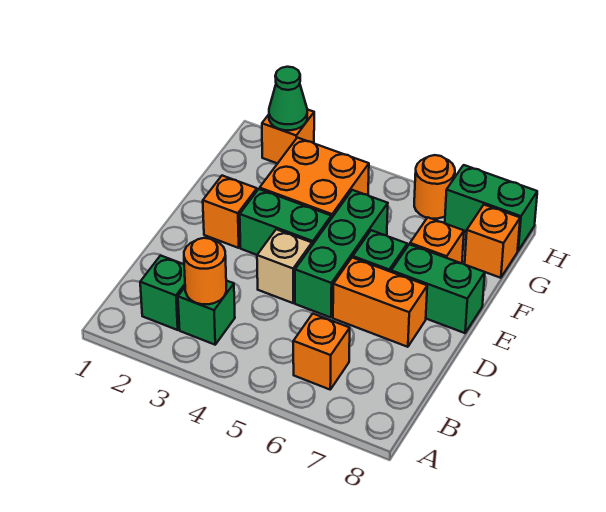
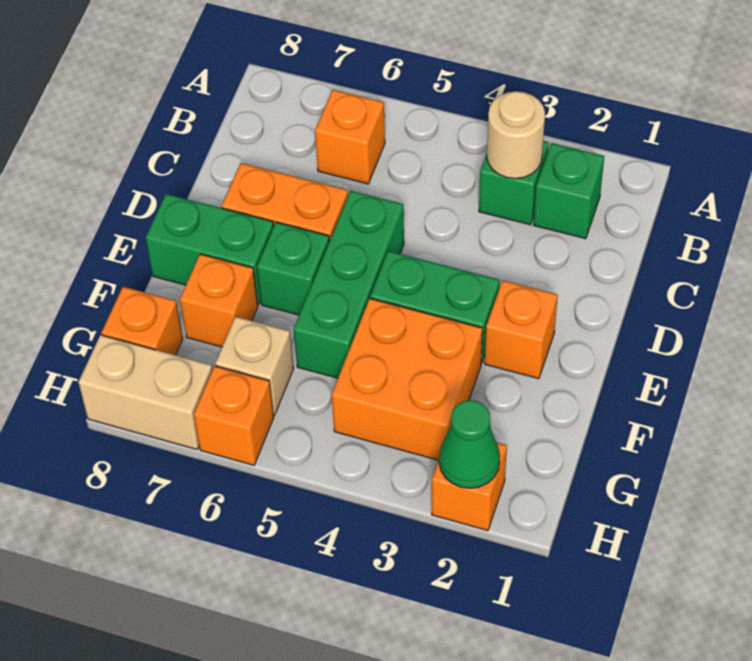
orange 1x1 round brick [184,238,226,304] -> tan 1x1 round brick [487,91,545,179]
tan 1x1 brick [257,229,312,303] -> tan 1x1 brick moved to [215,317,293,415]
orange 1x1 round brick [414,155,455,219] -> orange 1x1 brick [194,366,274,465]
green 1x2 brick [445,165,537,251] -> tan 1x2 brick [78,335,212,449]

